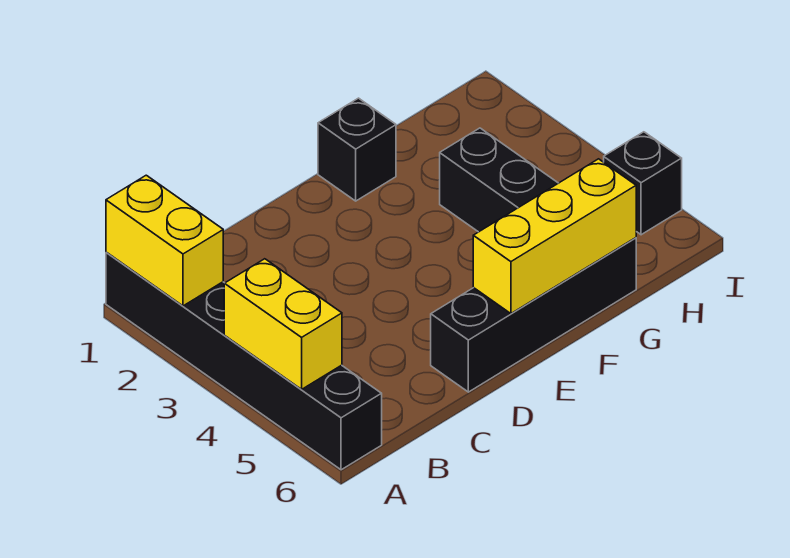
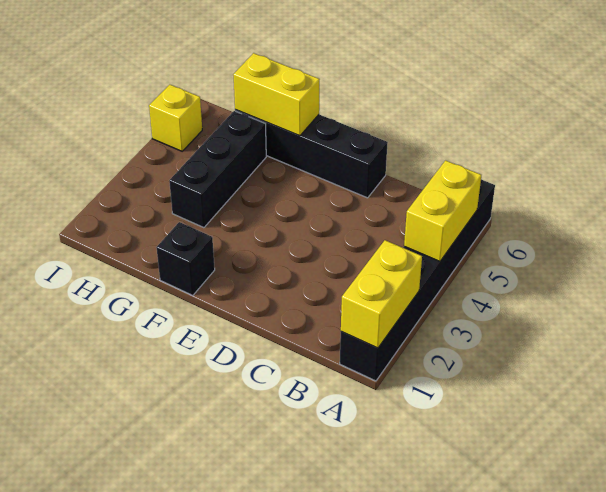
yellow 1x3 brick [473,159,636,314] -> yellow 1x2 brick [233,53,320,136]
black 1x1 brick [604,132,682,235] -> yellow 1x1 brick [149,85,202,151]

